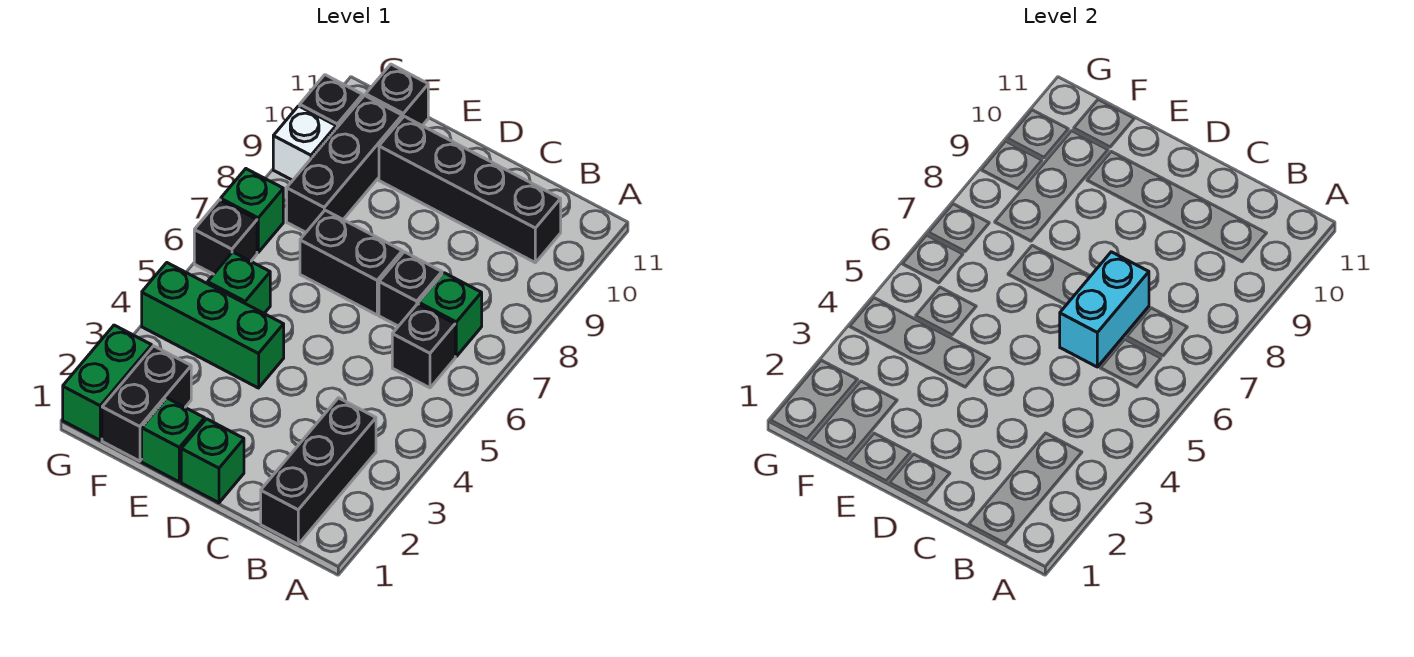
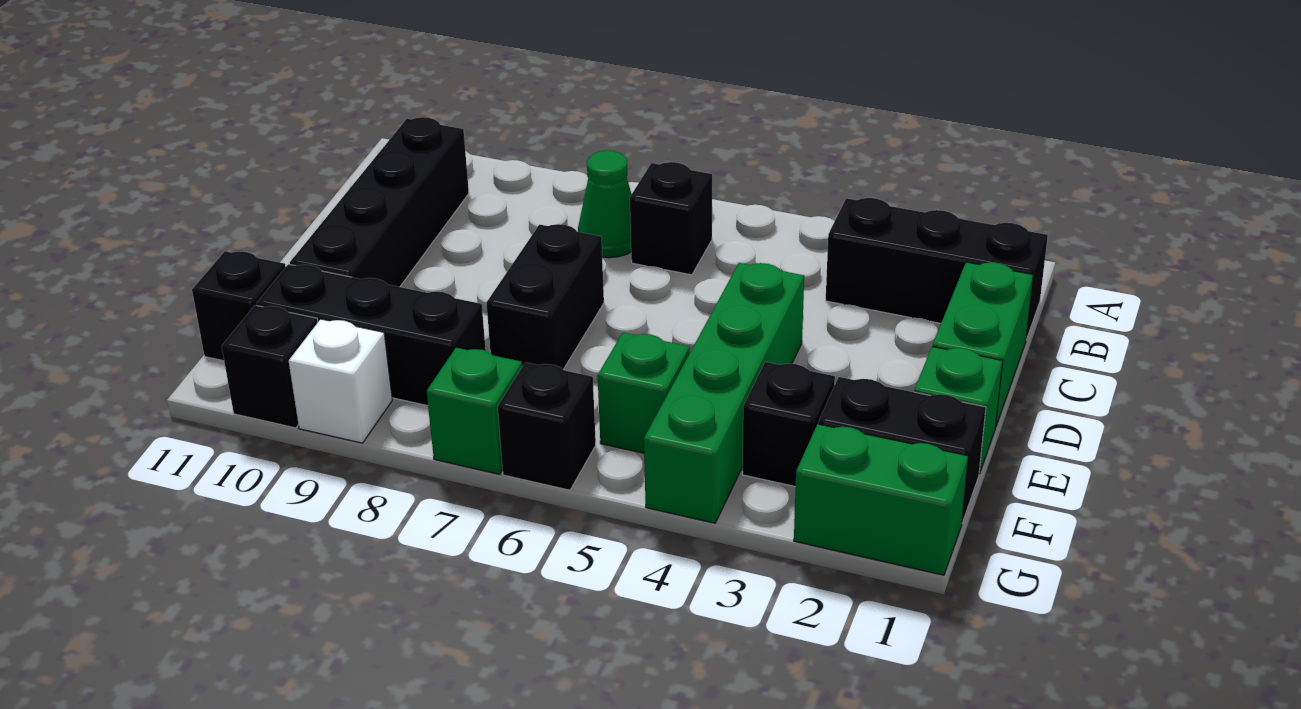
green 1x1 brick [419,273,482,356] -> green 1x1 cone [578,151,631,258]
cyan 1x2 brick [1060,252,1149,367] -> none
black 1x1 brick [379,252,442,326] -> black 1x1 brick moved to [742,362,835,487]
green 1x1 brick [181,419,244,503] -> green 1x2 brick [932,262,1033,425]
green 1x3 brick [142,263,284,388] -> green 1x4 brick [644,263,804,523]

